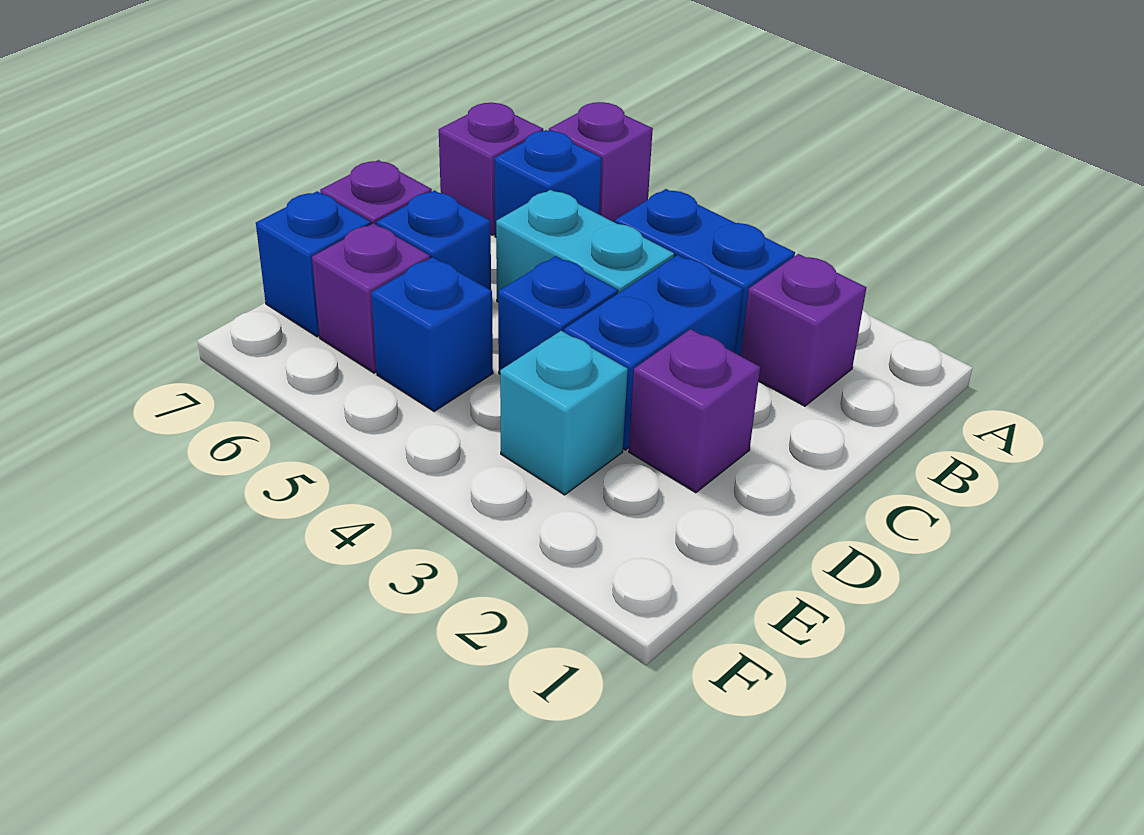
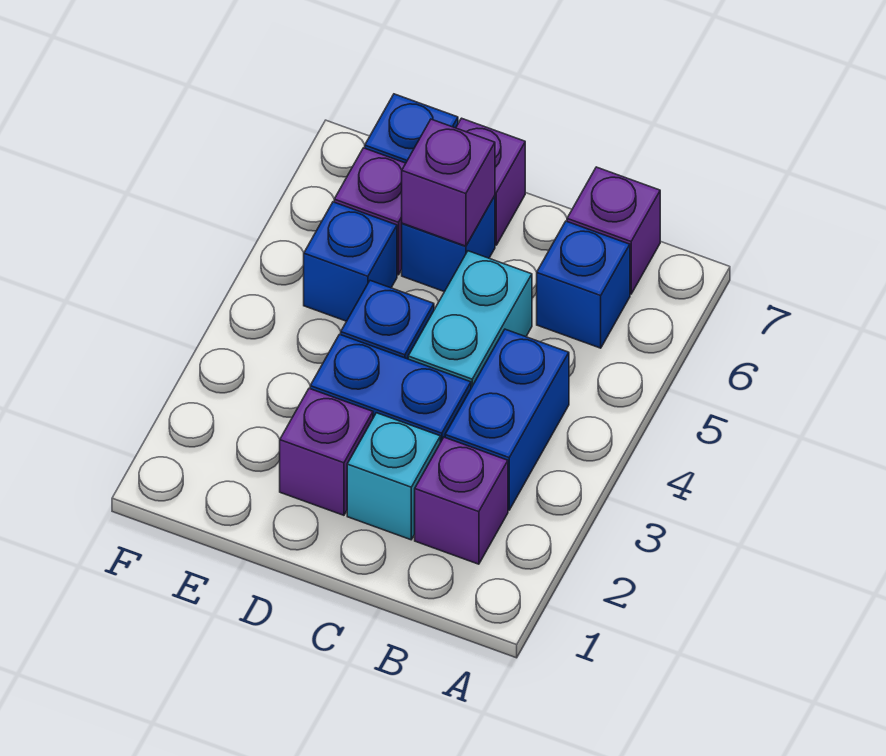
purple 1x1 brick [549,102,653,222] -> purple 1x1 brick moved to [402,119,495,246]
cyan 1x1 brick [500,331,628,495] -> cyan 1x1 brick moved to [347,413,440,540]

